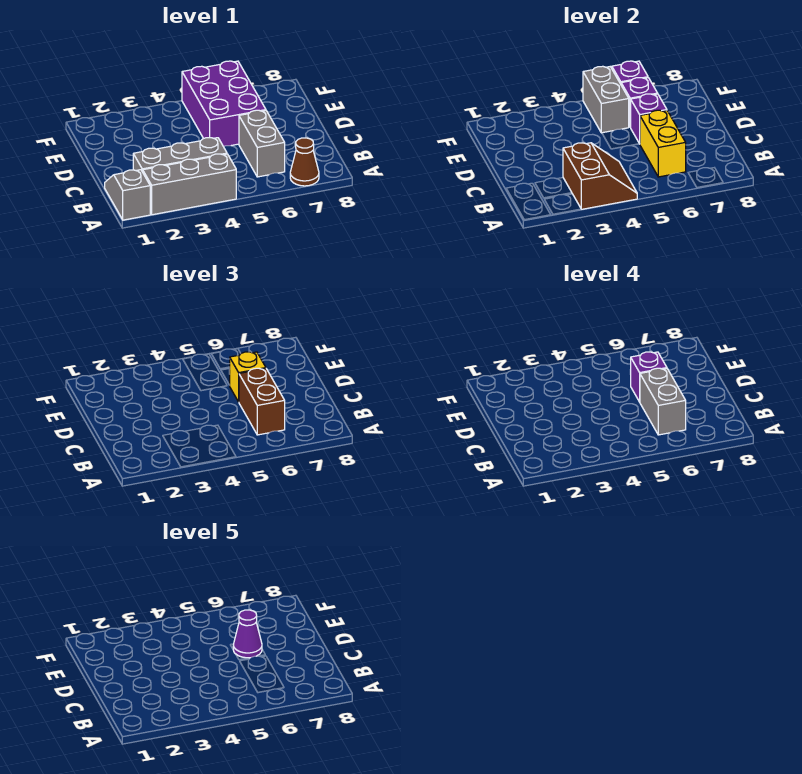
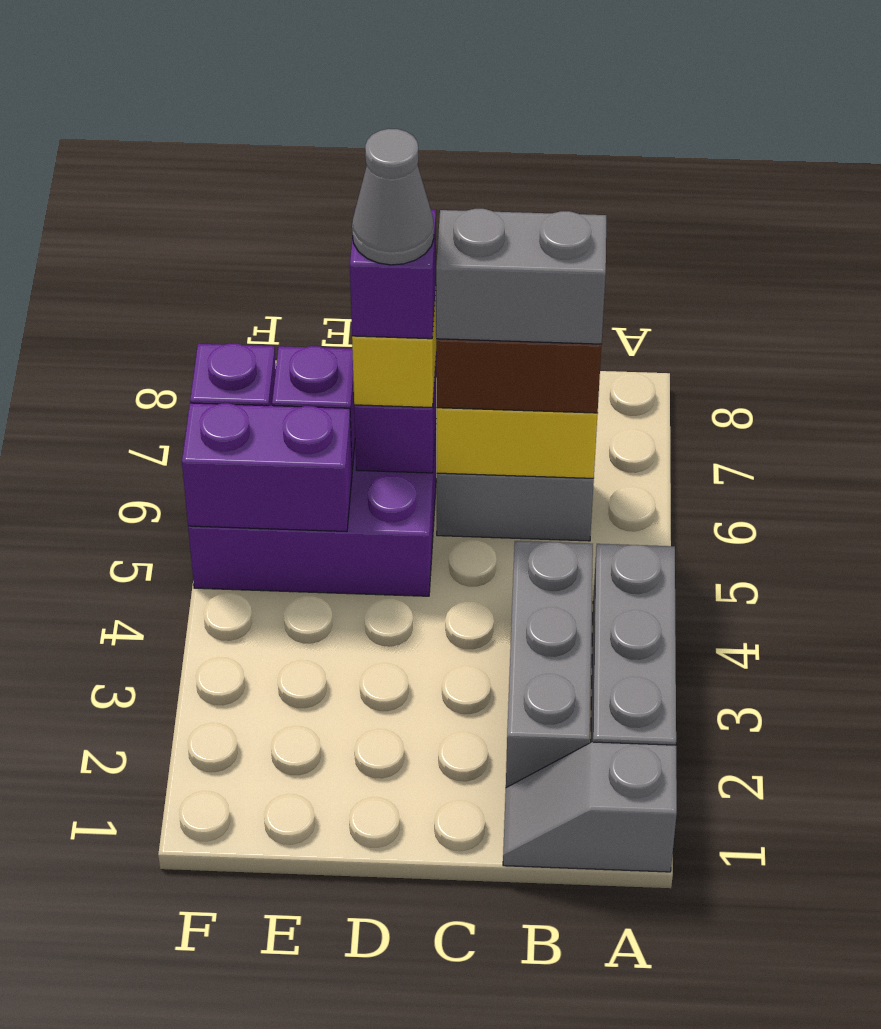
brown 2x2 slope [563,143,637,209] -> none
brown 1x1 cone [290,138,319,186] -> none
purple 1x1 cone [233,610,262,658] -> grey 1x1 cone [352,129,434,265]
grey 1x2 brick [583,66,629,133] -> purple 1x2 brick [182,403,352,532]

